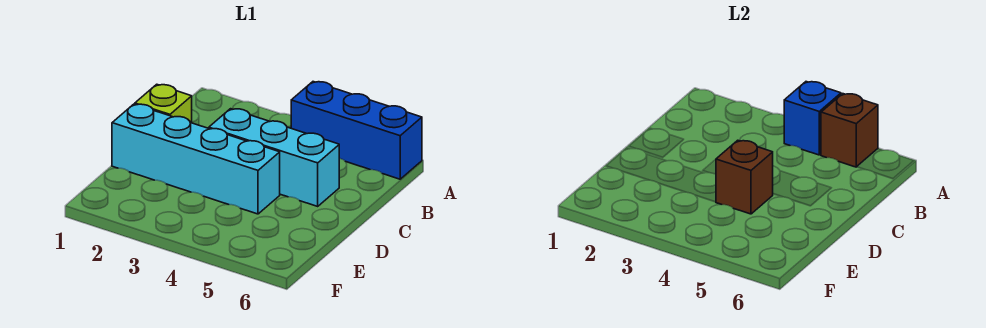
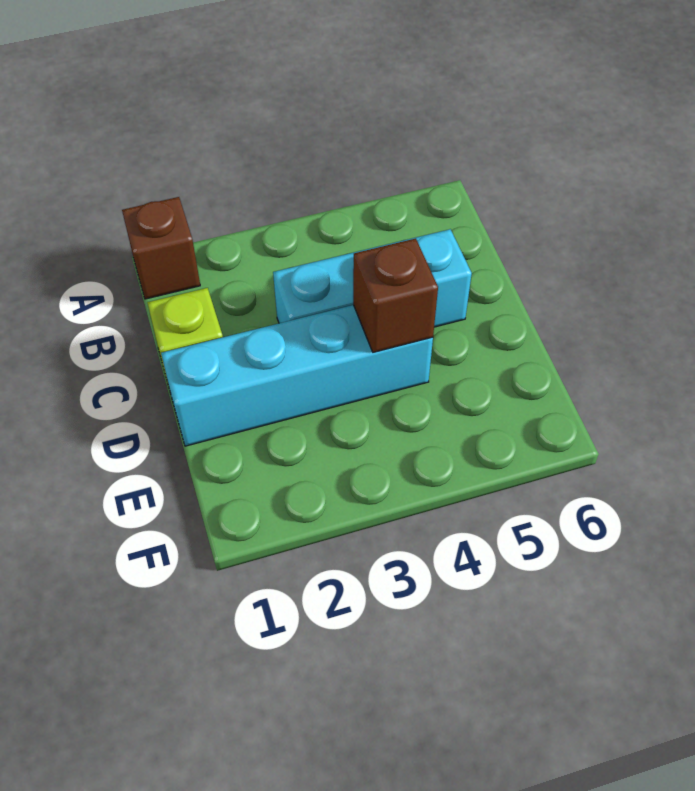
blue 1x3 brick [291,82,422,179] -> none
blue 1x1 brick [784,82,841,155] -> none
brown 1x1 brick [821,94,878,167] -> brown 1x1 brick moved to [122,197,200,299]

